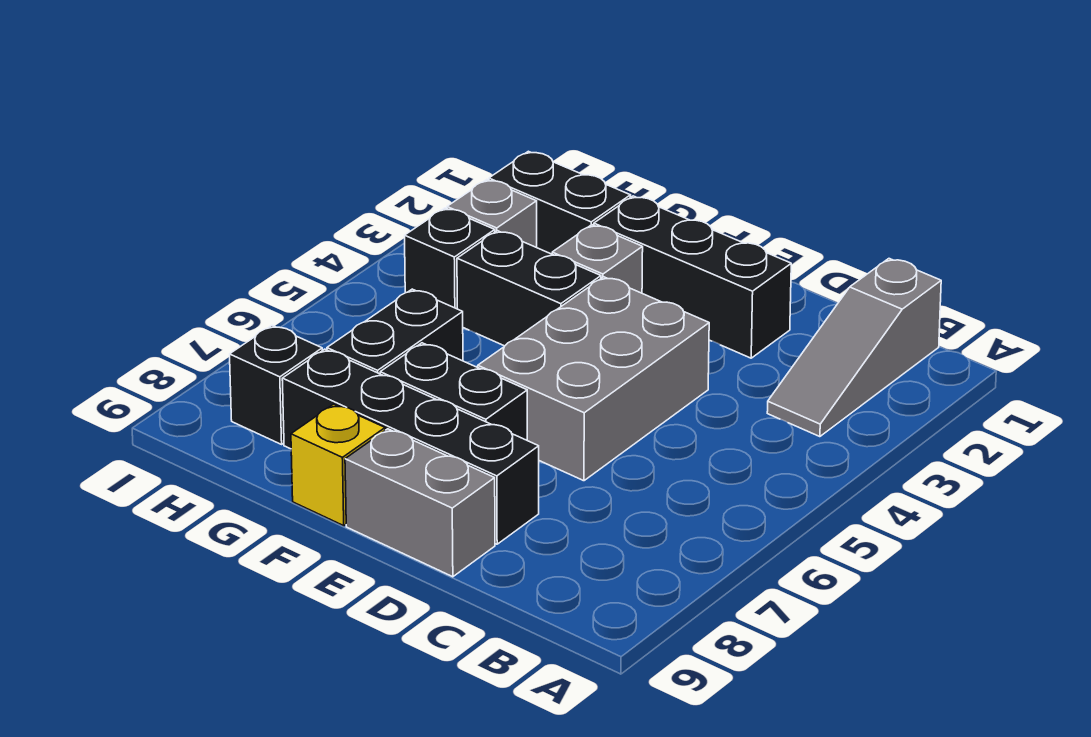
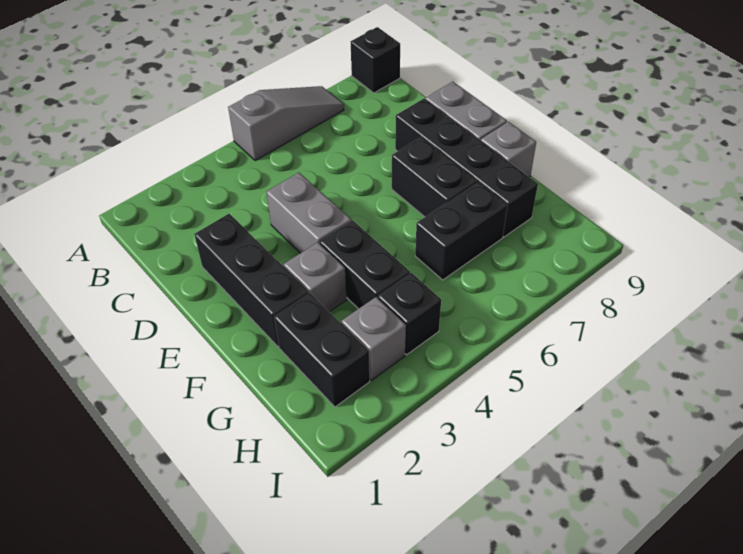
grey 1x3 slope [767,259,941,437] -> grey 1x3 slope moved to [228,86,344,161]
grey 2x3 brick [478,277,709,481] -> grey 1x2 brick [266,172,351,253]
yellow 1x1 brick [291,404,385,526] -> grey 1x1 brick [481,122,536,177]
black 1x1 brick [230,325,322,444] -> black 1x1 brick moved to [351,27,400,93]

